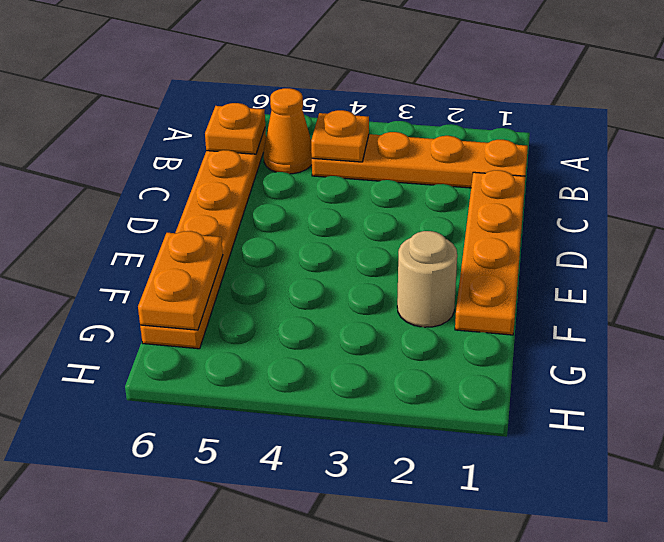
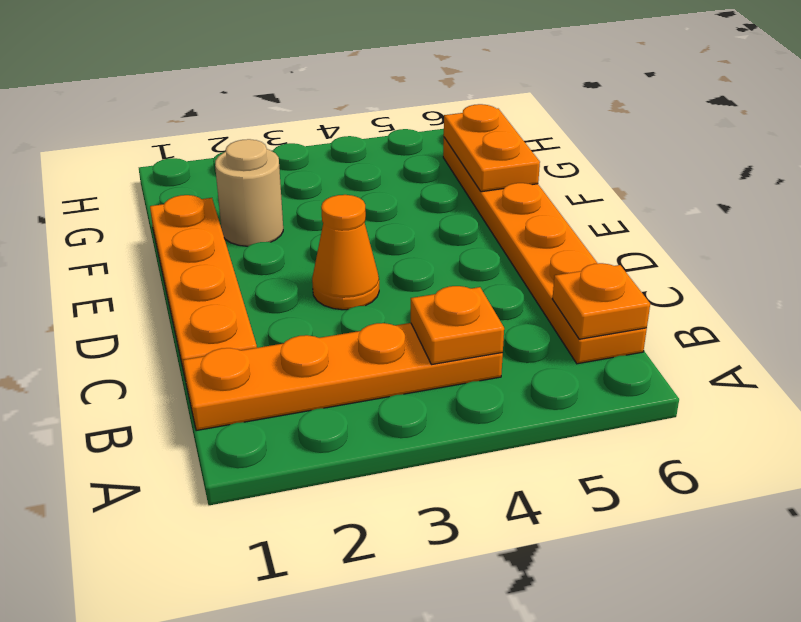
orange 1x1 cone [264,88,312,174] -> orange 1x1 cone moved to [312,195,379,310]

